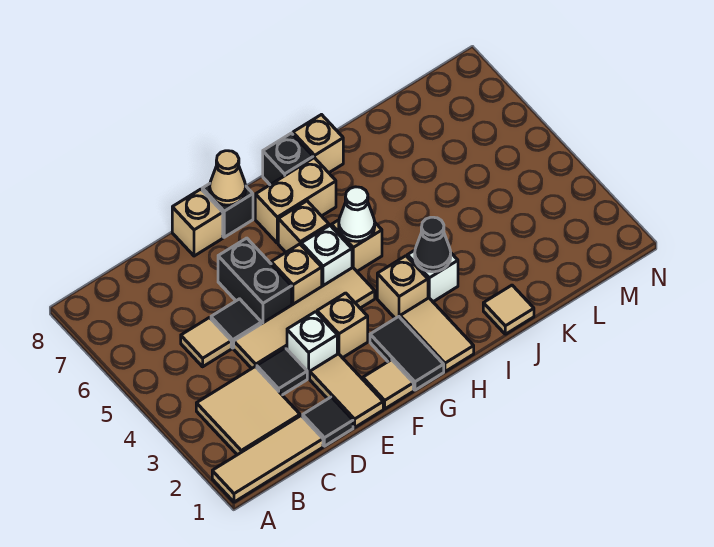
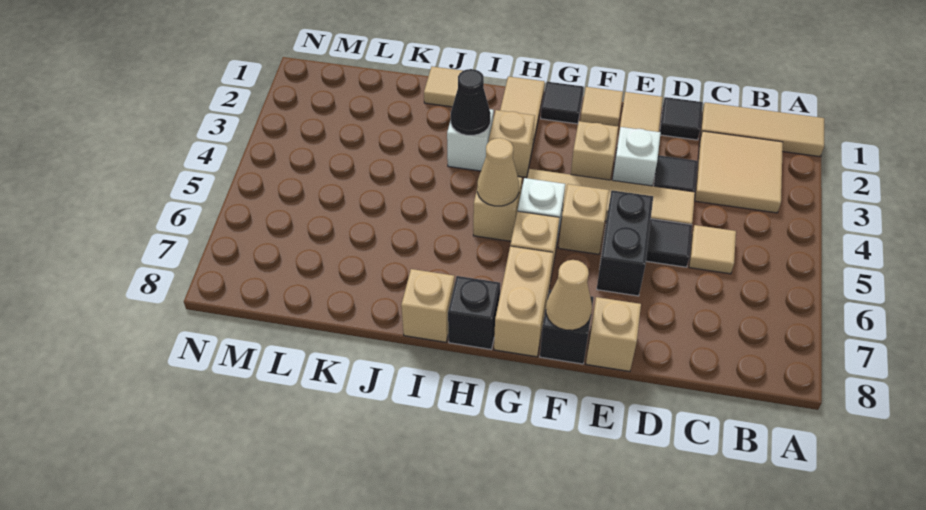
black 1x2 tile [370,317,444,390] -> black 1x1 tile [541,82,584,124]
tan 1x2 brick [255,158,336,243] -> tan 1x2 brick turned to [494,246,553,357]
white 1x1 cone [339,187,375,241] -> tan 1x1 cone [477,138,519,206]

